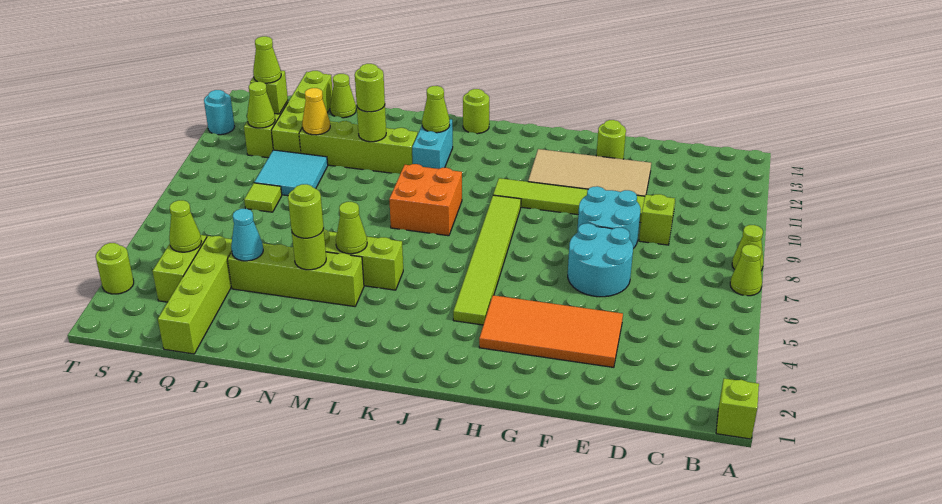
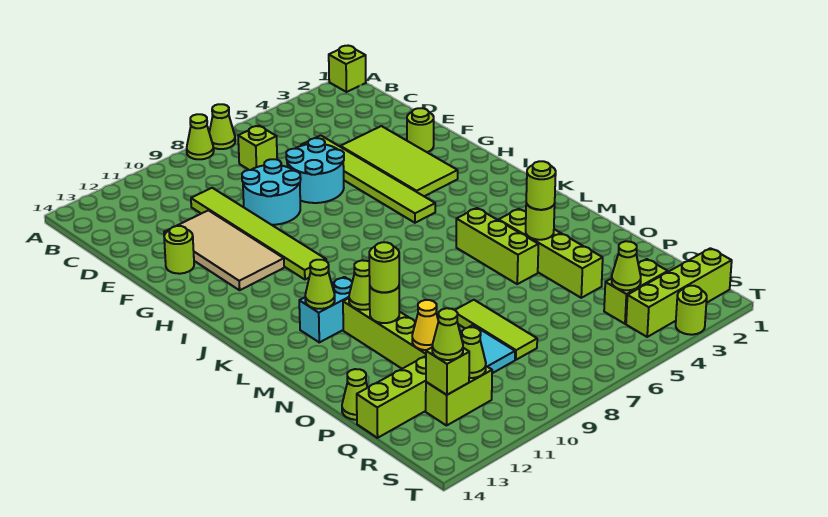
lime 1x1 brick [639,194,675,245] -> lime 1x1 brick moved to [238,126,277,170]
orange 2x4 tile [479,295,623,367] -> lime 2x4 tile [340,126,458,196]
lime 1x6 tile [453,195,521,325] -> lime 1x6 tile turned to [301,135,435,223]
orange 2x2 brick [389,164,462,236] -> none
lime 1x1 round brick [463,89,489,134] -> lime 1x1 round brick moved to [407,108,434,152]
lime 1x1 cone [336,202,367,254] -> lime 1x1 cone moved to [349,260,370,310]
cyan 1x1 cone [231,209,263,261] -> none
lime 1x4 brick [158,236,232,354] -> lime 1x4 brick moved to [626,248,732,337]
lime 1x1 tile [244,183,282,212] -> lime 1x3 tile [455,300,537,360]
cyan 1x1 round brick [204,90,235,135] -> none

